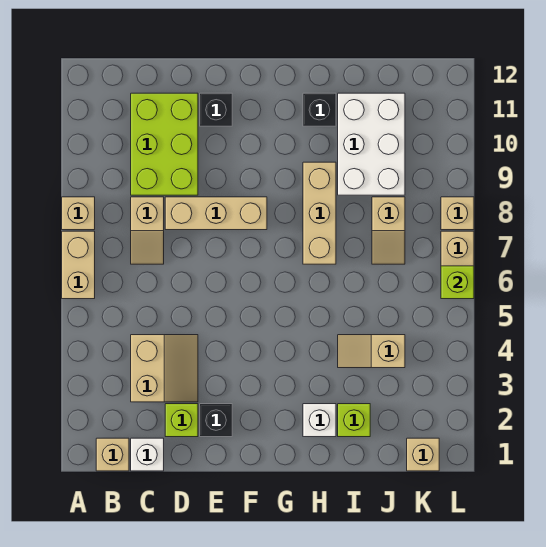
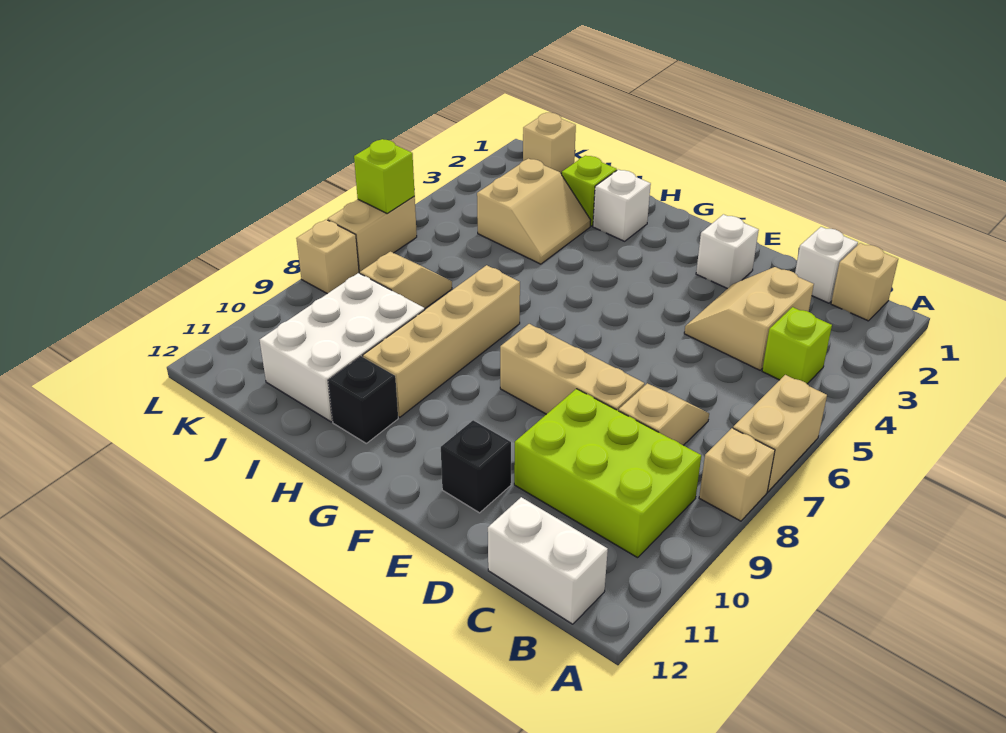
none -> white 1x2 brick [488,497,608,624]
lime 2x3 brick [131,93,198,195] -> lime 2x3 brick turned to [514,389,701,558]
lime 1x1 brick [165,404,198,437] -> lime 1x1 brick moved to [762,307,832,384]
black 1x1 brick [200,404,232,437] -> white 1x1 brick [696,214,759,289]
tan 1x3 brick [303,162,336,264] -> tan 1x4 brick [363,265,520,417]
tan 1x2 slope [338,335,405,368] -> tan 2x2 slope [477,158,591,264]

